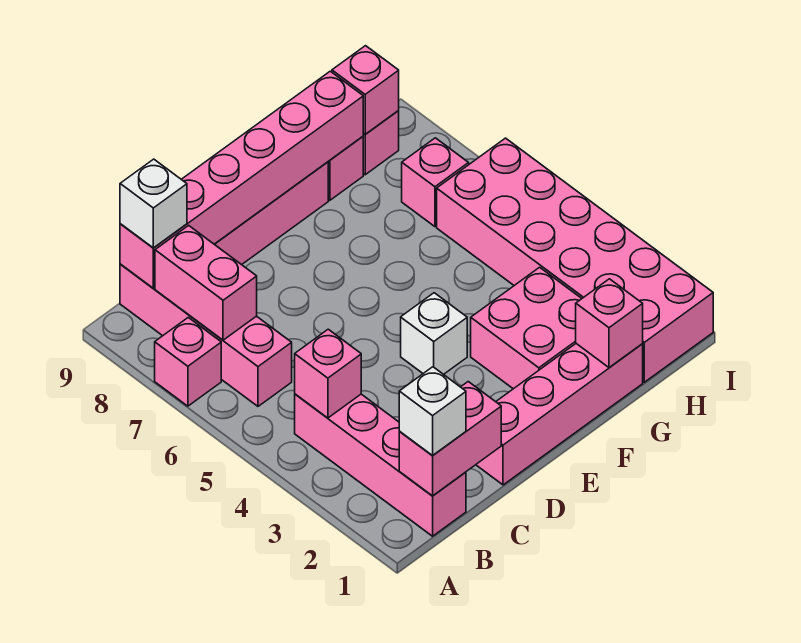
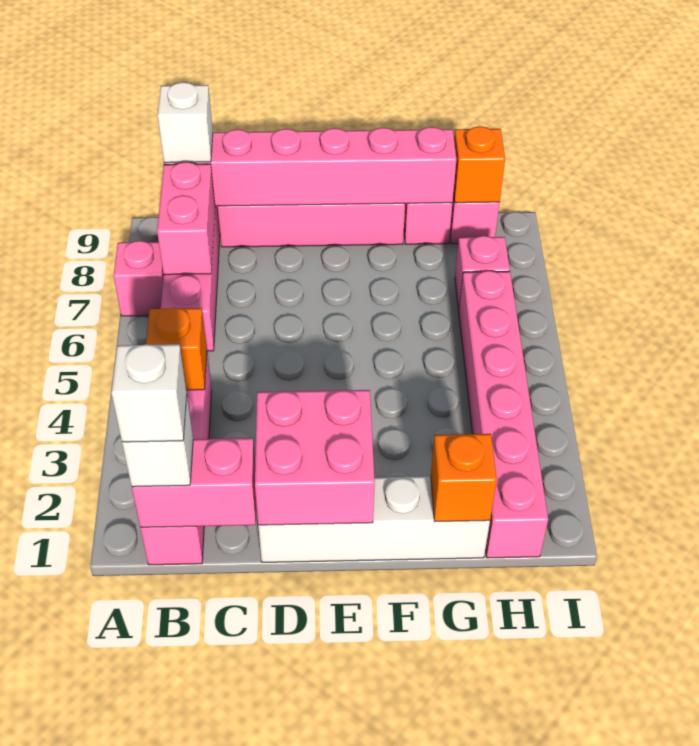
pink 1x1 brick [295,329,361,418] -> orange 1x1 brick [146,308,207,390]
pink 1x4 brick [476,344,643,485] -> white 1x4 brick [258,476,490,562]
white 1x1 brick [401,293,467,374] -> white 1x1 brick moved to [112,344,187,442]
pink 2x2 brick [471,267,582,389] -> pink 2x2 brick moved to [255,390,375,525]
pink 1x1 brick [576,279,643,367] -> orange 1x1 brick [431,434,497,522]
pink 2x6 brick [437,138,713,382] -> pink 1x6 brick [459,271,548,558]
pink 1x1 brick [332,46,399,134] -> orange 1x1 brick [453,126,505,203]

